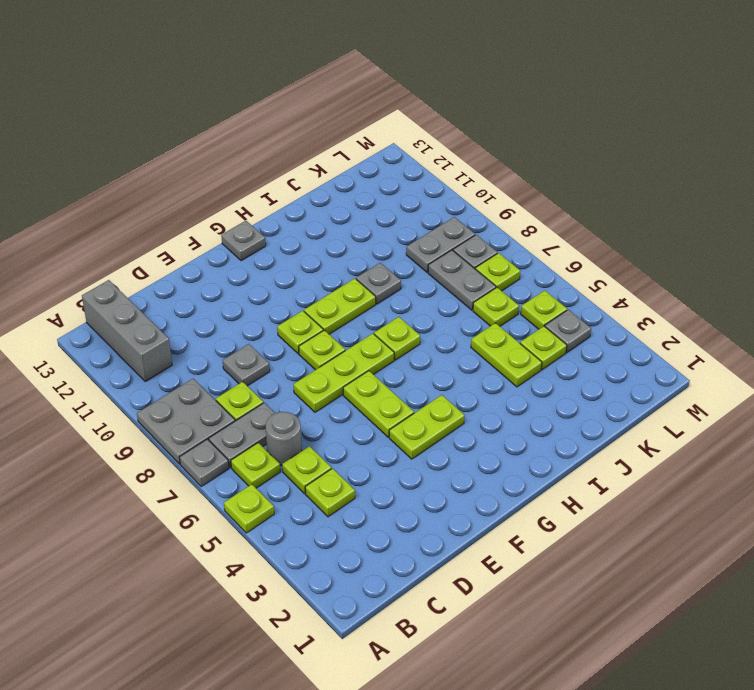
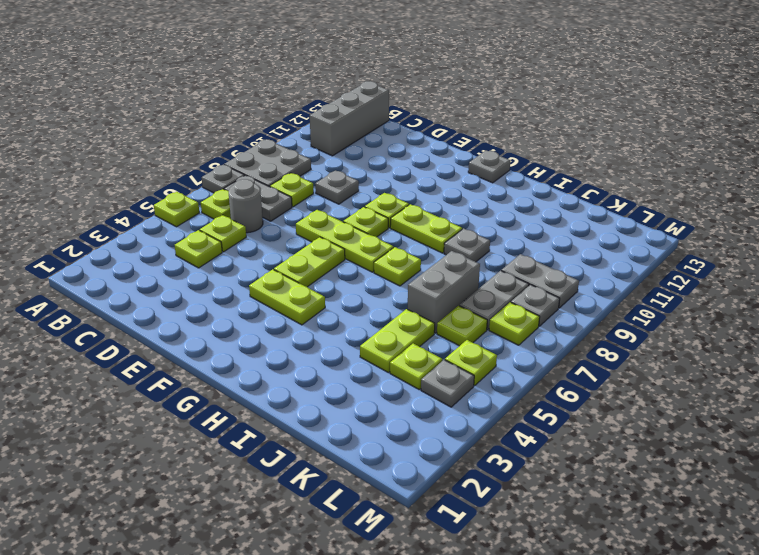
none -> grey 1x2 brick [408,251,480,333]

